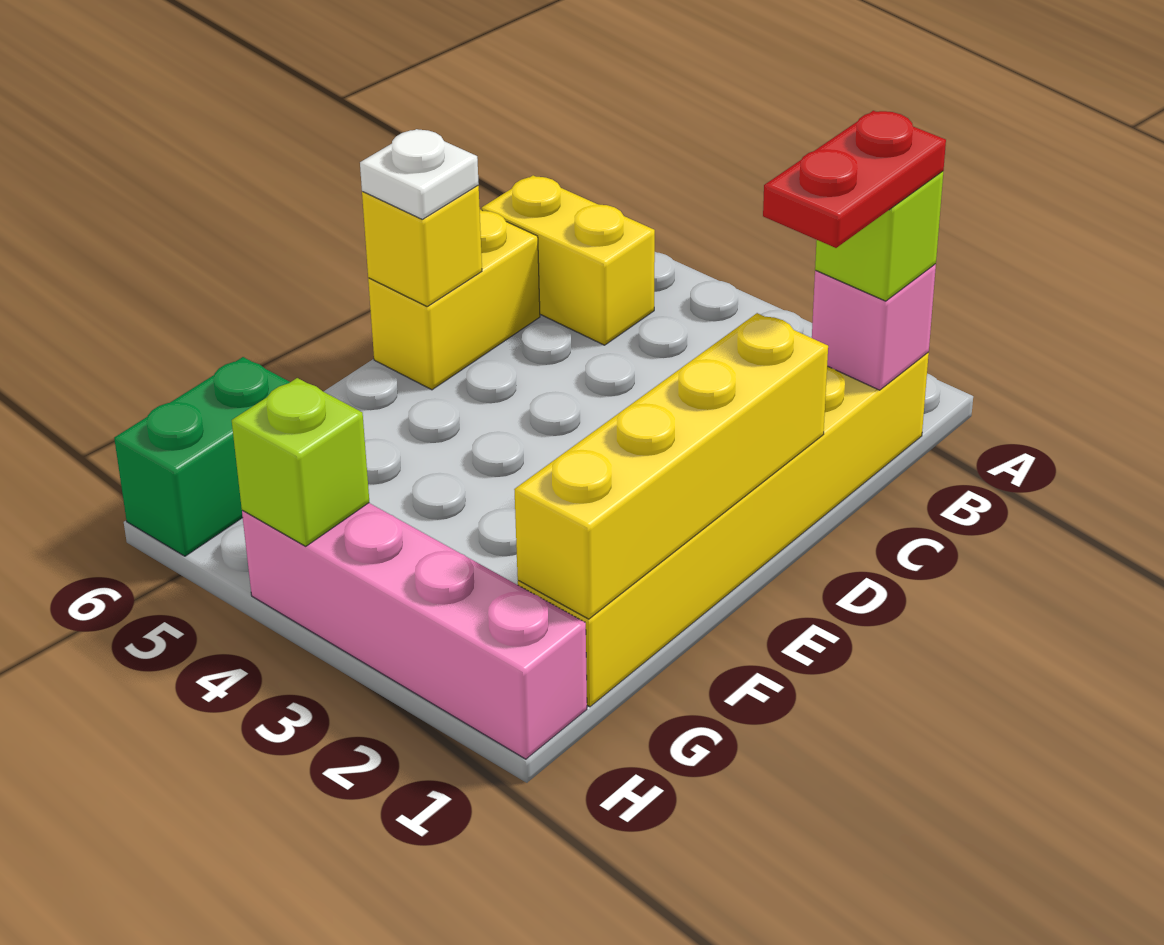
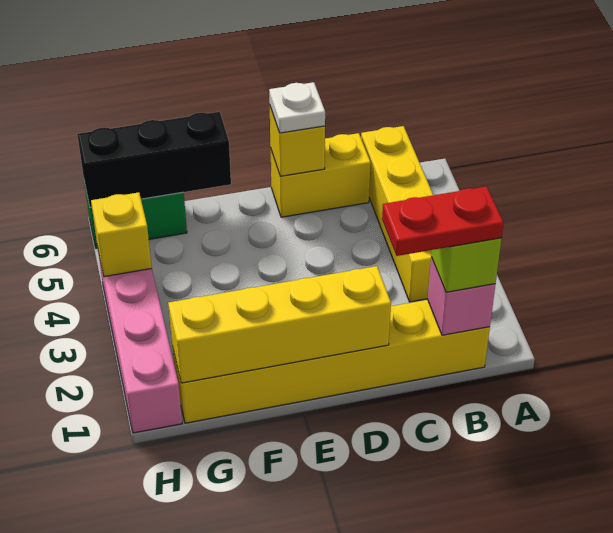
yellow 1x2 brick [482,175,655,345] -> yellow 1x4 brick [361,126,433,302]
none -> black 1x3 brick [77,112,231,207]
lime 1x1 brick [232,378,369,546] -> yellow 1x1 brick [91,192,152,277]

